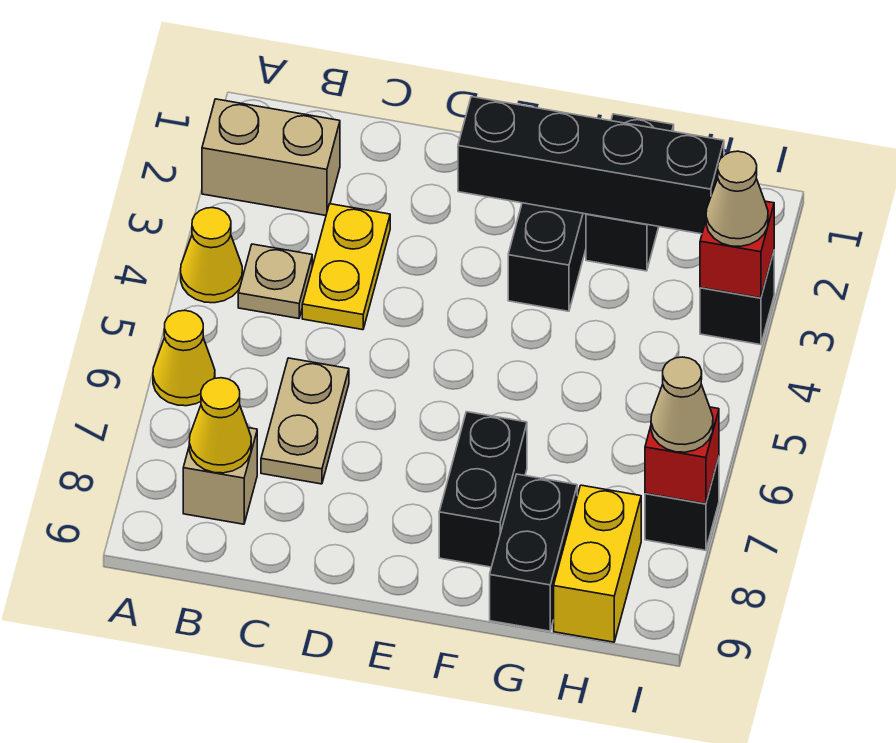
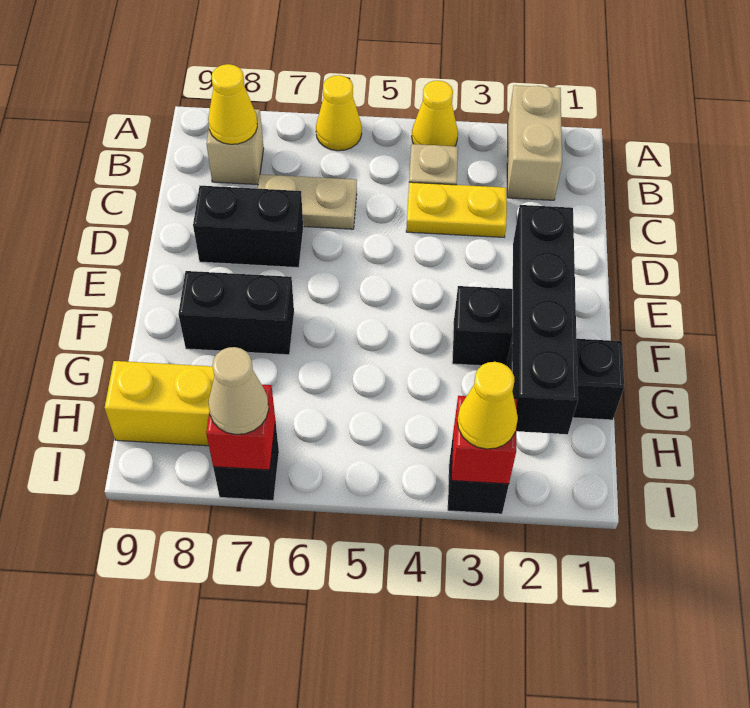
black 1x2 brick [490,474,577,631] -> black 1x2 brick moved to [193,186,303,268]
tan 1x1 cone [706,151,768,246] -> yellow 1x1 cone [457,362,518,449]

